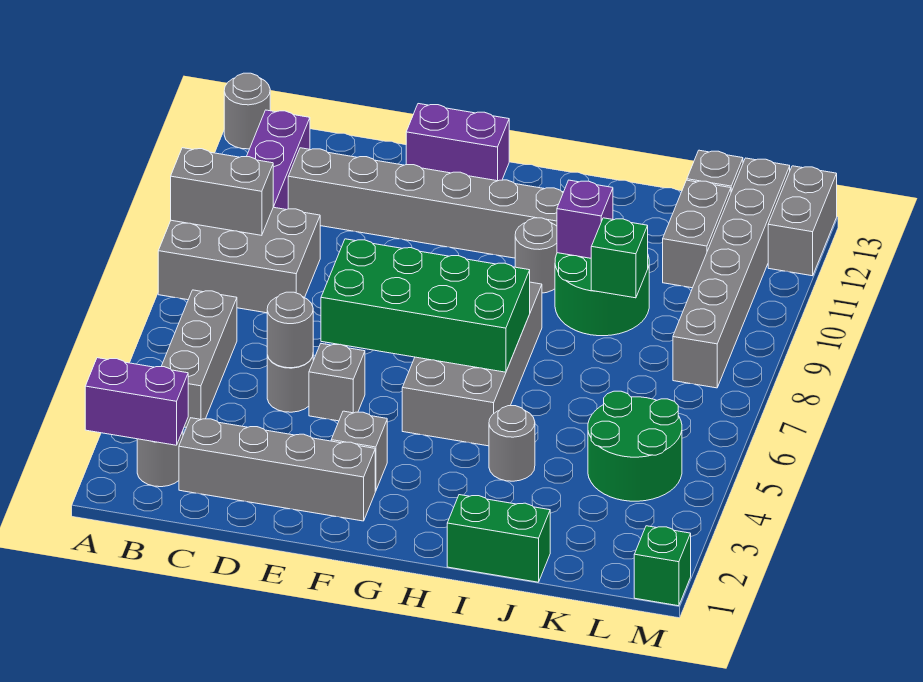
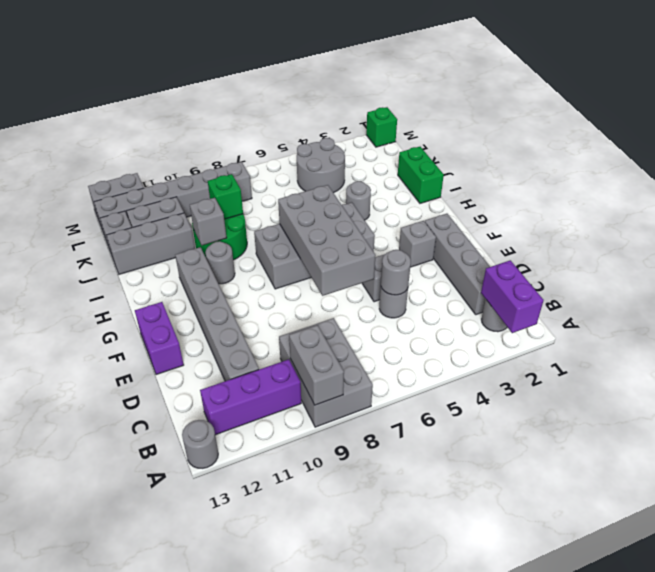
grey 1x3 brick [161,290,237,428] -> grey 1x3 brick moved to [106,213,195,274]
green 2x4 brick [321,239,530,372] -> grey 2x4 brick [278,185,376,296]
purple 1x1 brick [557,180,613,258] -> grey 1x1 brick [190,198,227,245]
green 2x2 round brick [588,391,682,501] -> grey 2x2 round brick [297,138,345,193]

